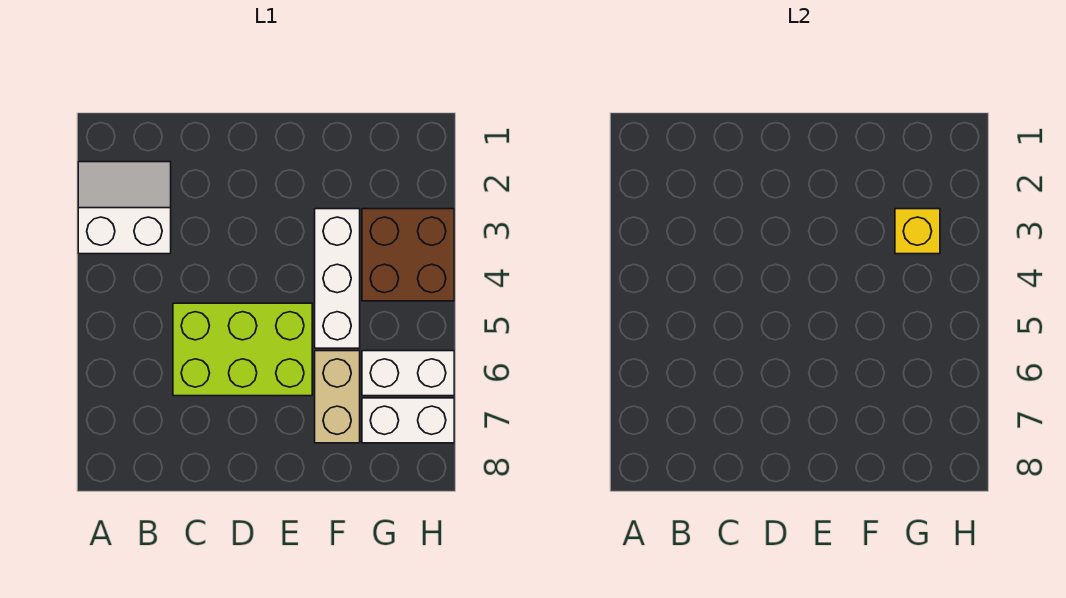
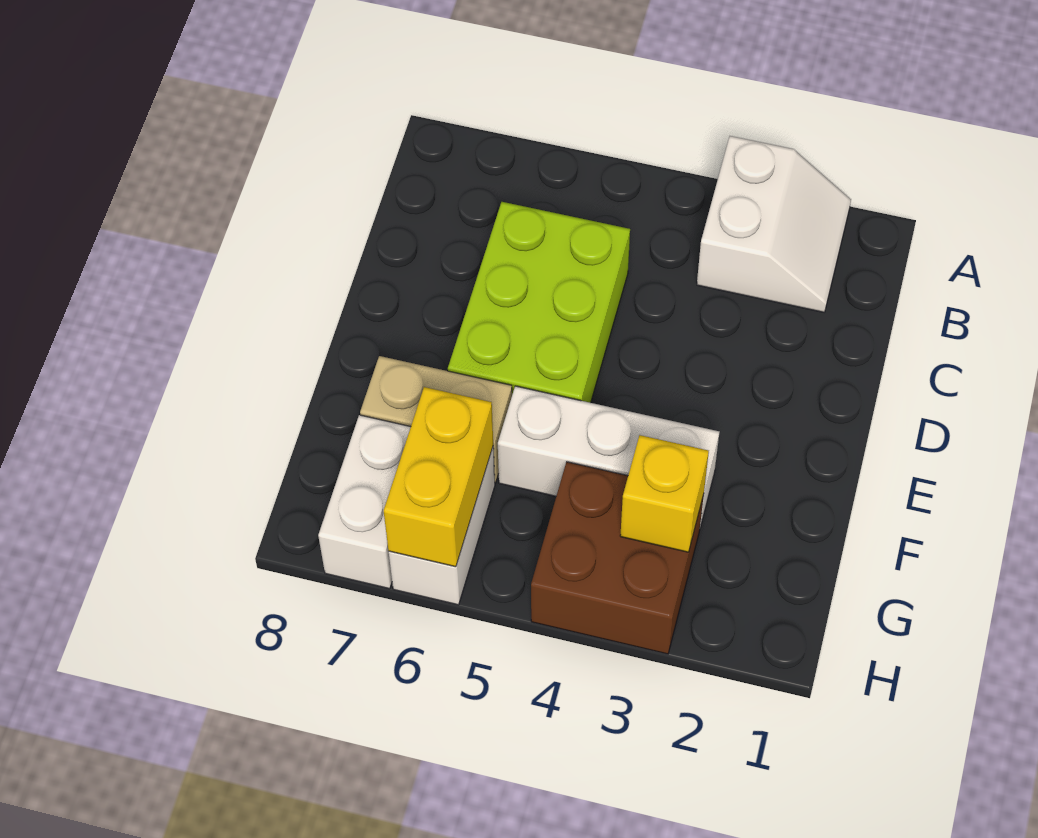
none -> yellow 1x2 brick [384,387,493,567]

